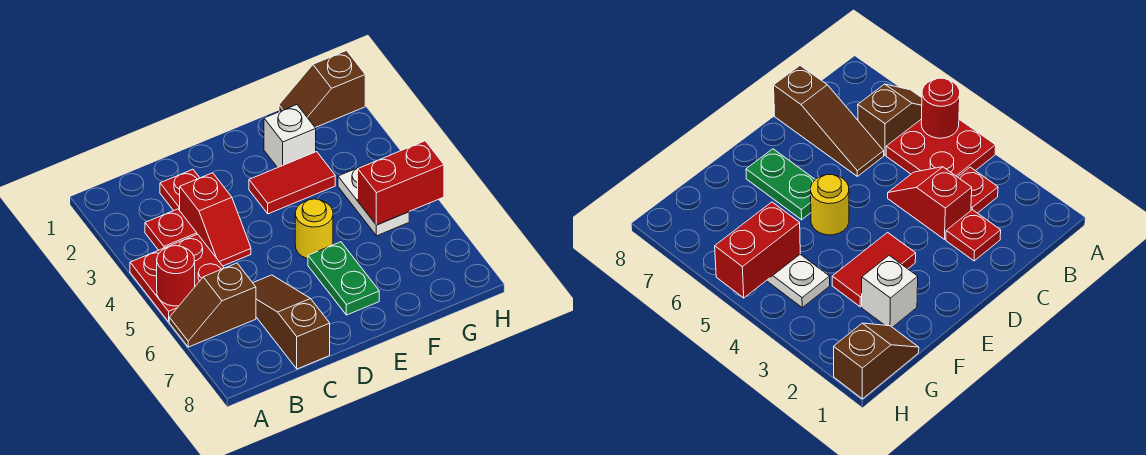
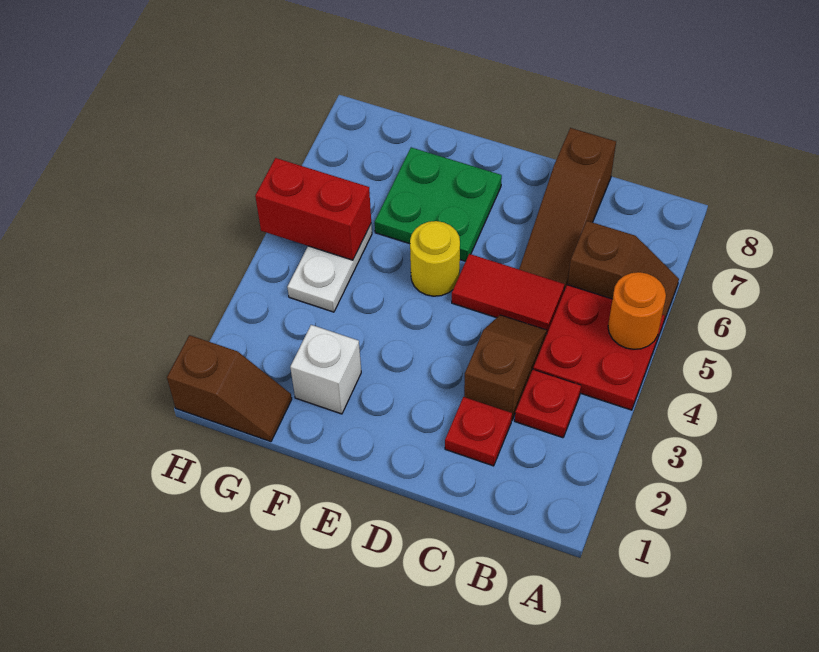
red 1x1 round brick [157,245,195,306] -> orange 1x1 round brick [608,272,666,349]
red 1x2 slope [180,173,251,266] -> brown 1x2 slope [464,315,547,420]
red 1x2 tile [249,152,335,214] -> red 1x2 tile moved to [452,254,565,333]
green 1x2 plate [308,242,379,315] -> green 2x2 plate [375,147,502,261]

